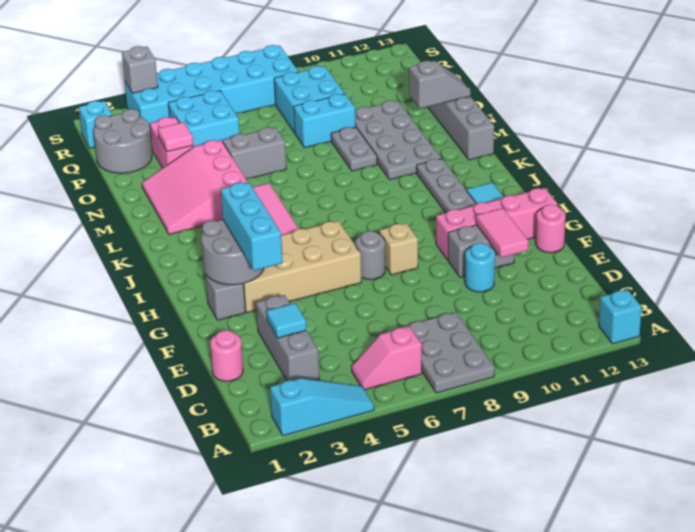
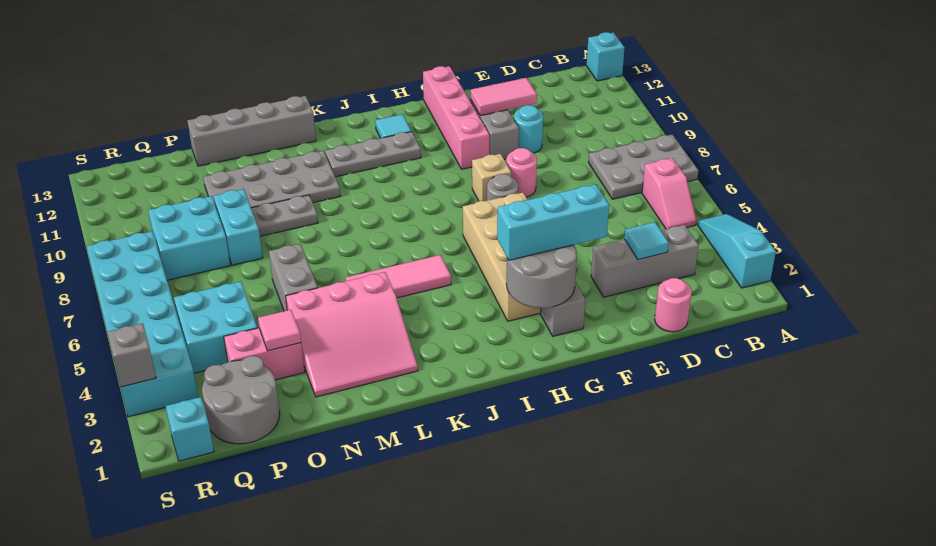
pink 1x1 round brick [536,205,566,253] -> pink 1x1 round brick moved to [506,148,537,197]
grey 1x2 slope [409,61,471,108] -> none

